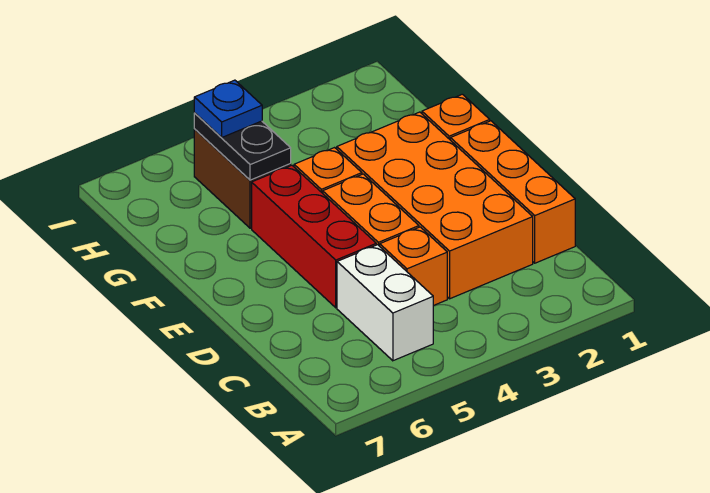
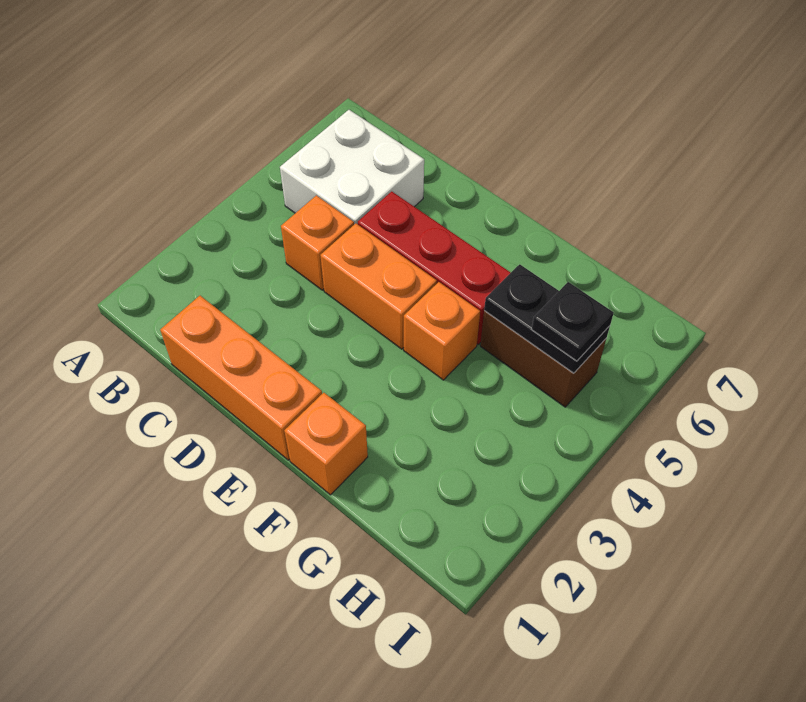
white 1x2 brick [337,245,433,361] -> white 2x2 brick [280,110,424,224]
orange 2x4 brick [337,112,533,299] -> none
blue 1x1 plate [194,80,262,138] -> black 1x1 plate [532,282,614,361]

